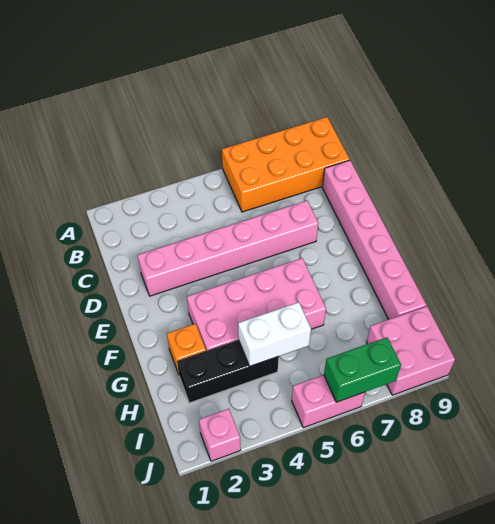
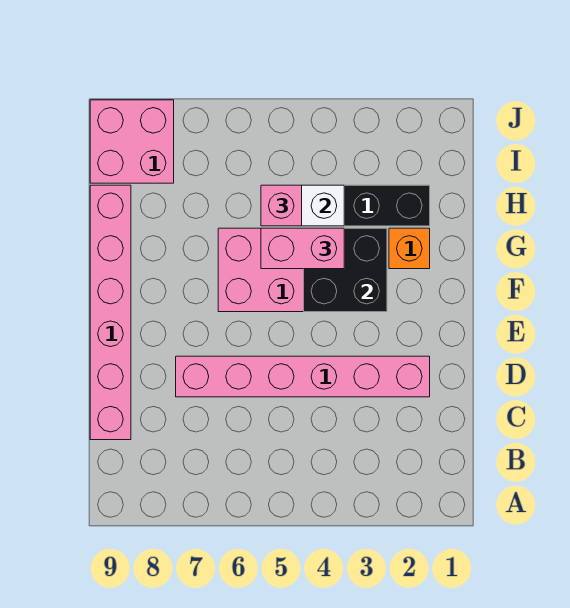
orange 2x4 brick [222,117,350,212] -> none
none -> black 2x2 brick [304,228,387,312]
pink 1x1 brick [199,409,241,461] -> pink 1x1 brick moved to [261,185,302,226]
pink 1x2 brick [292,375,365,428] -> pink 1x2 brick moved to [261,228,344,269]
green 1x2 brick [324,337,401,402] -> none

